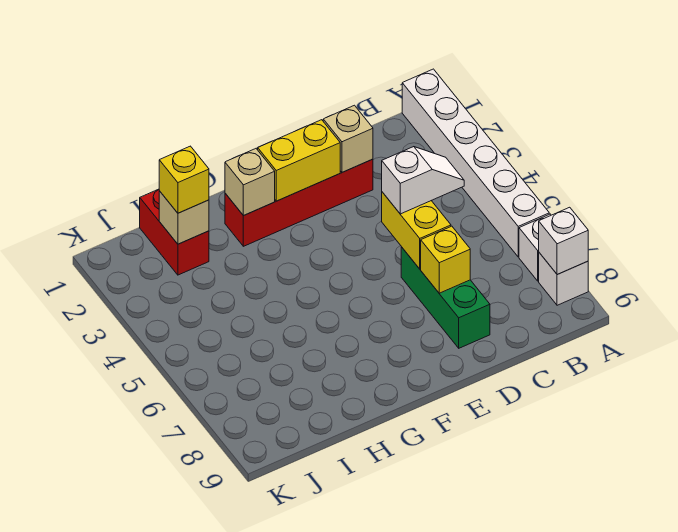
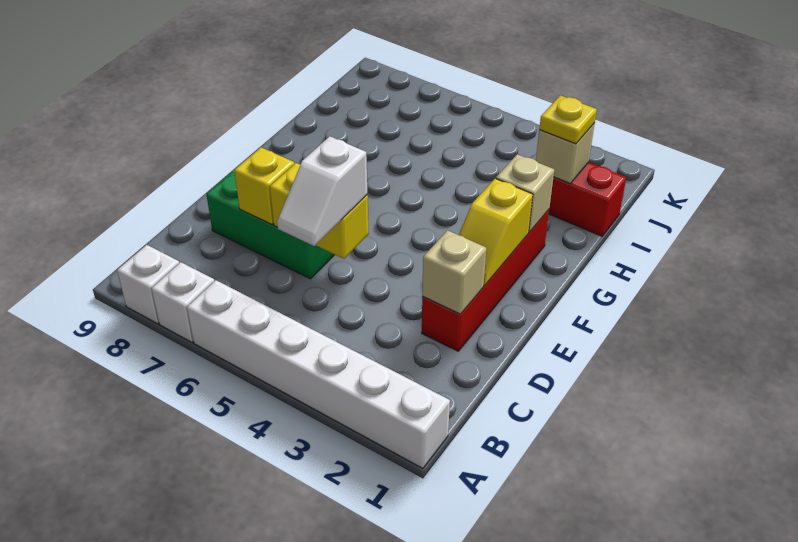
white 1x1 brick [539,207,588,275] -> none
yellow 1x2 brick [258,120,340,201] -> yellow 1x2 slope [459,179,533,286]
yellow 1x1 brick [159,146,209,213] -> yellow 1x1 plate [539,95,597,144]

